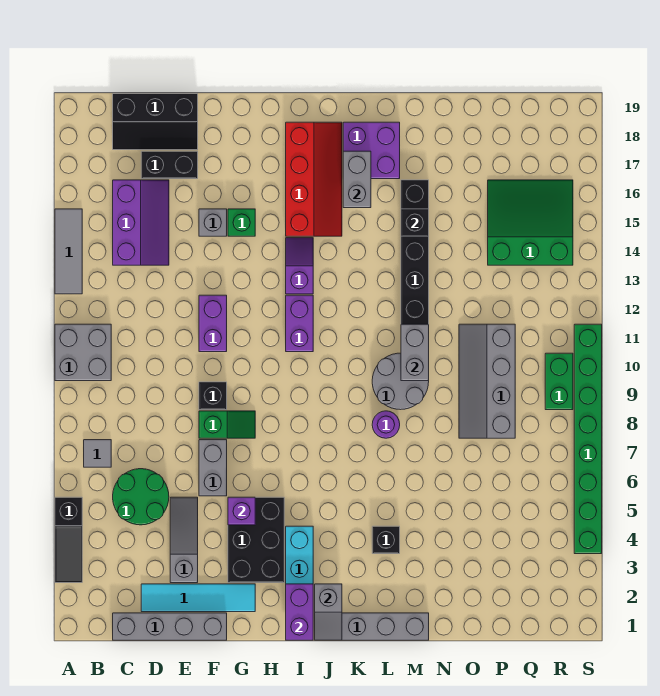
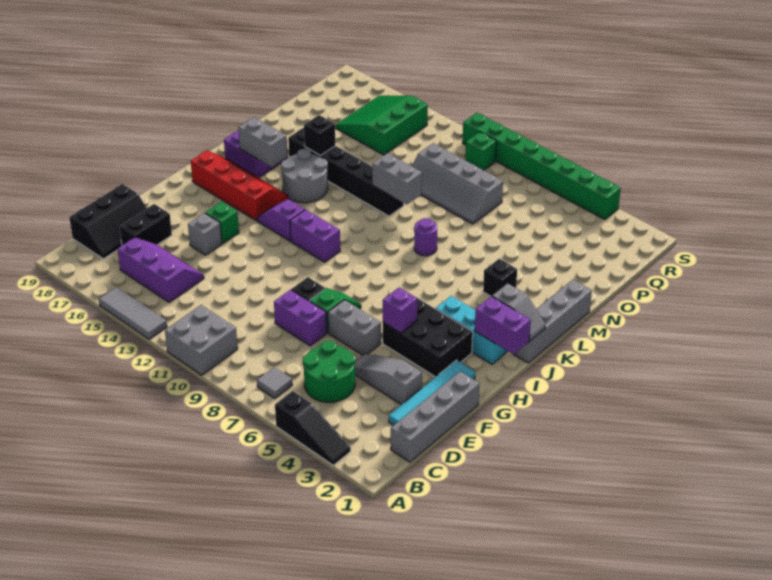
purple 1x2 brick [199,295,227,352] -> purple 1x2 brick moved to [274,290,327,346]
grey 2x2 round brick [372,353,429,410] -> grey 2x2 round brick moved to [281,149,328,203]
green 1x2 brick [545,353,573,410] -> green 1x1 brick [465,132,497,170]

